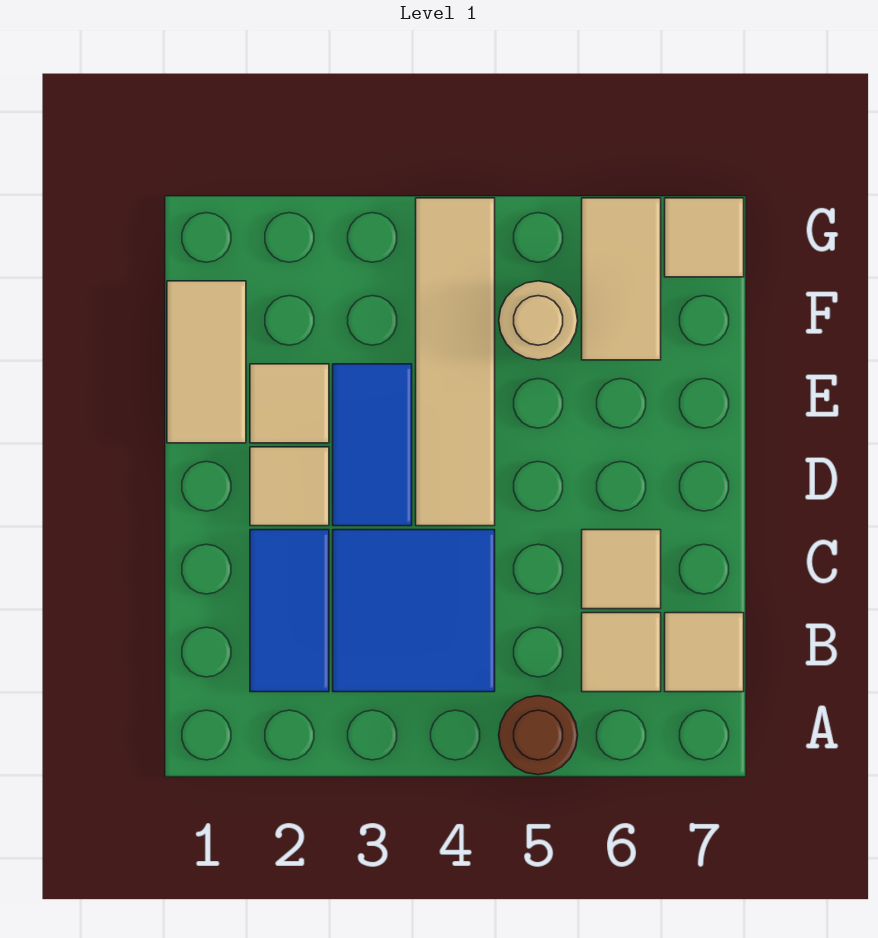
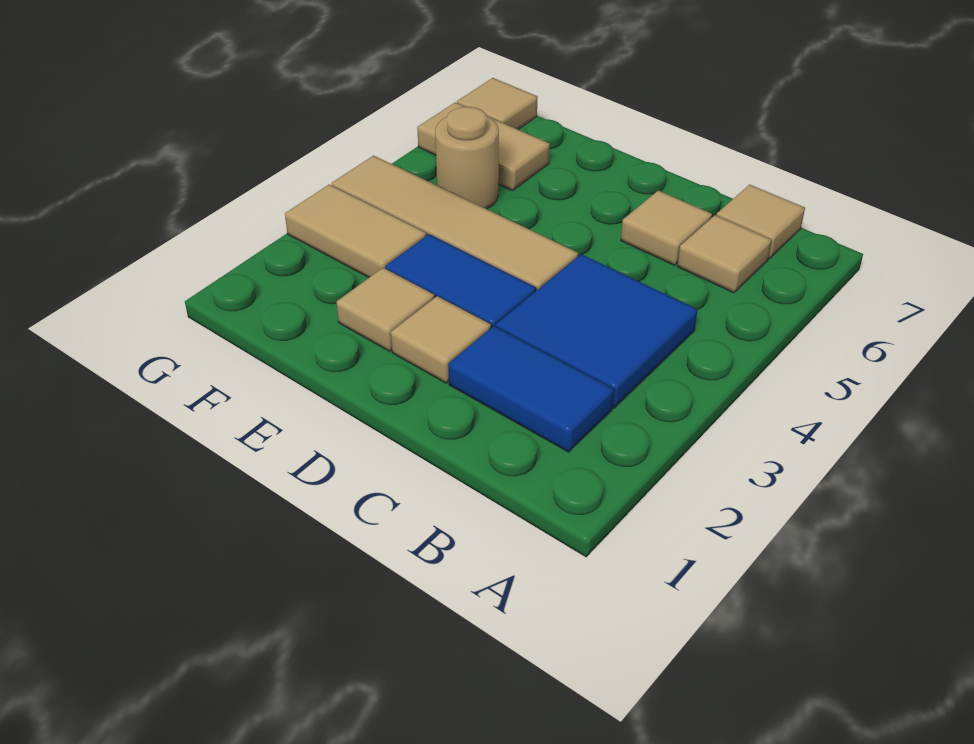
brown 1x1 round brick [499,696,578,775] -> none
tan 1x2 tile [167,281,246,443] -> tan 1x2 tile moved to [285,184,427,277]

